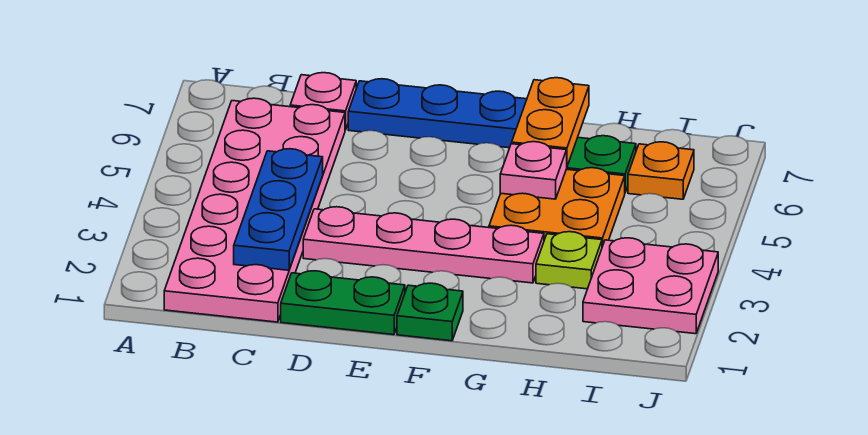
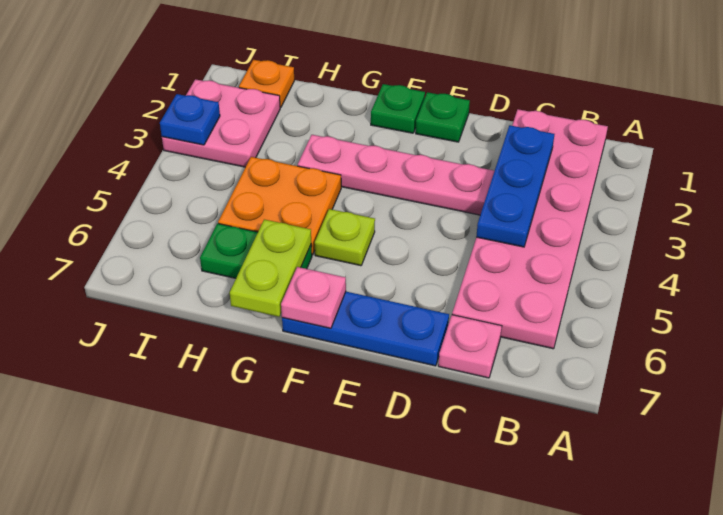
green 1x2 plate [281,271,405,335] -> green 1x1 plate [416,92,470,142]
pink 1x1 plate [500,142,567,199] -> pink 1x1 plate moved to [281,267,346,328]
orange 1x2 plate [512,78,589,166] -> lime 1x2 plate [230,219,311,317]
lime 1x1 plate [536,232,602,289] -> lime 1x1 plate moved to [315,209,375,266]
orange 1x1 plate [628,142,694,199] -> orange 1x1 plate moved to [239,60,294,108]
none -> blue 1x1 plate [160,94,220,145]

